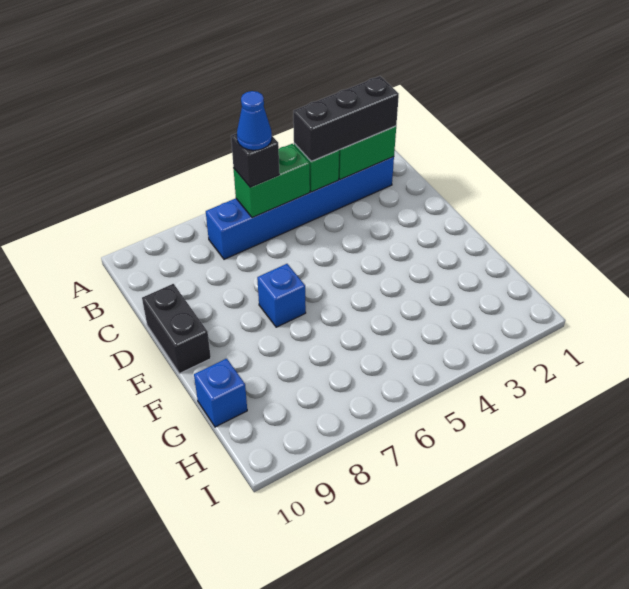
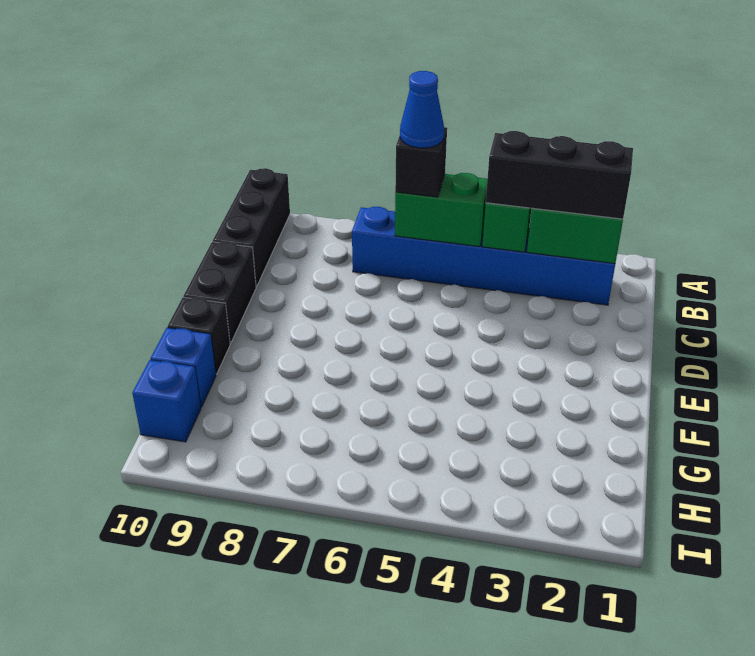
none -> black 1x3 brick [213,168,290,287]
blue 1x1 brick [257,264,306,327] -> blue 1x1 brick moved to [132,360,201,442]
none -> black 1x1 brick [167,297,230,374]

